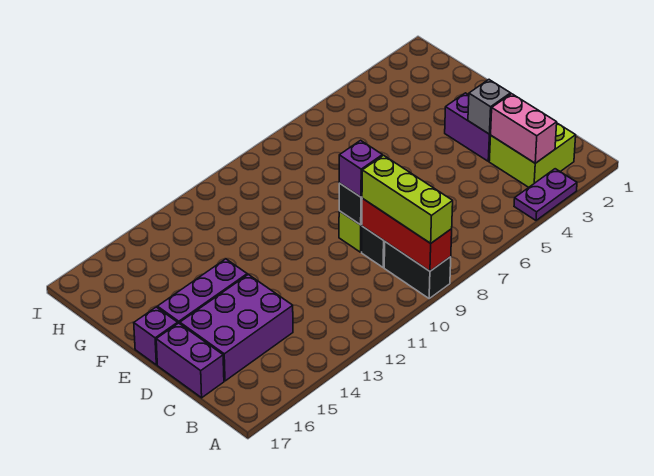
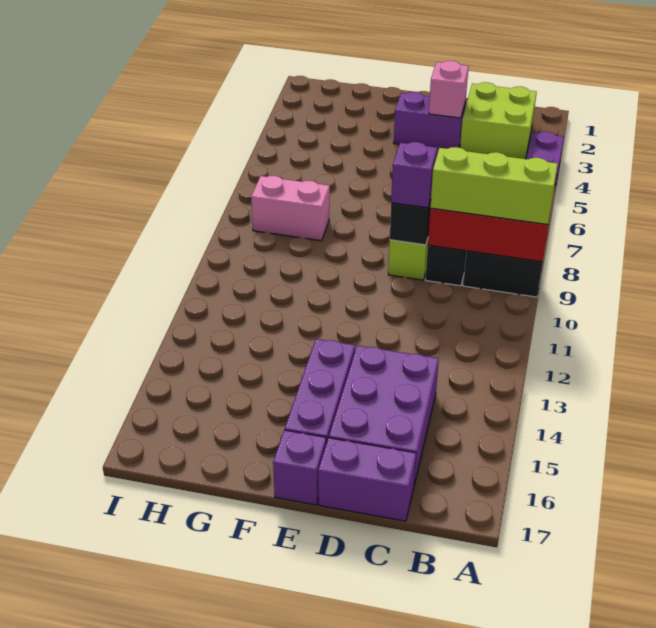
pink 1x2 brick [491,94,557,163] -> pink 1x2 brick moved to [251,176,330,241]
grey 1x1 brick [468,80,511,134] -> pink 1x1 brick [429,61,469,118]

